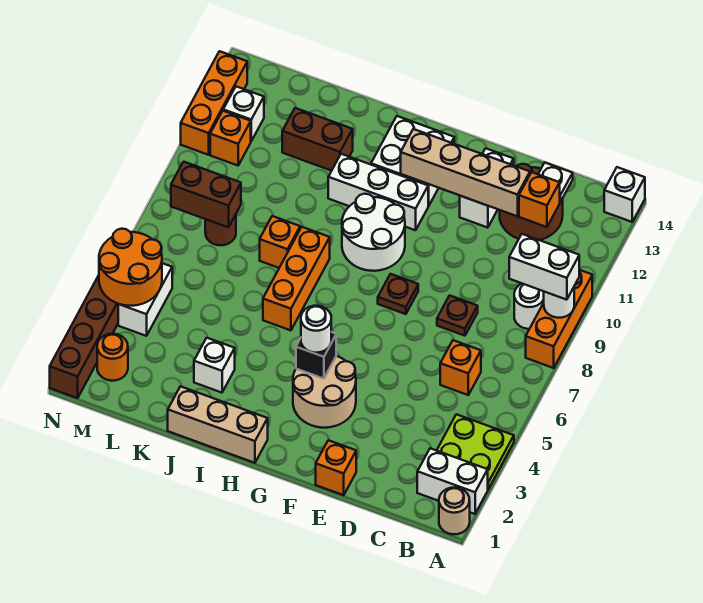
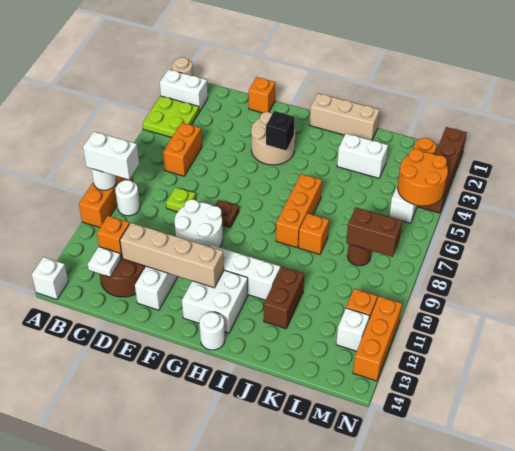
orange 1x1 brick [440,340,481,395] -> orange 1x2 brick [163,123,202,176]
brown 1x1 plate [437,295,478,336] -> lime 1x1 plate [166,187,196,212]
white 1x1 round brick [301,306,331,353] -> white 1x1 round brick moved to [199,312,225,350]
white 2x2 round brick [342,194,405,271] -> white 2x2 round brick moved to [175,199,223,247]
white 1x1 brick [194,338,235,393] -> white 1x2 brick [337,134,388,178]
brown 1x2 brick [282,108,353,171] -> brown 1x2 brick turned to [264,267,304,329]

